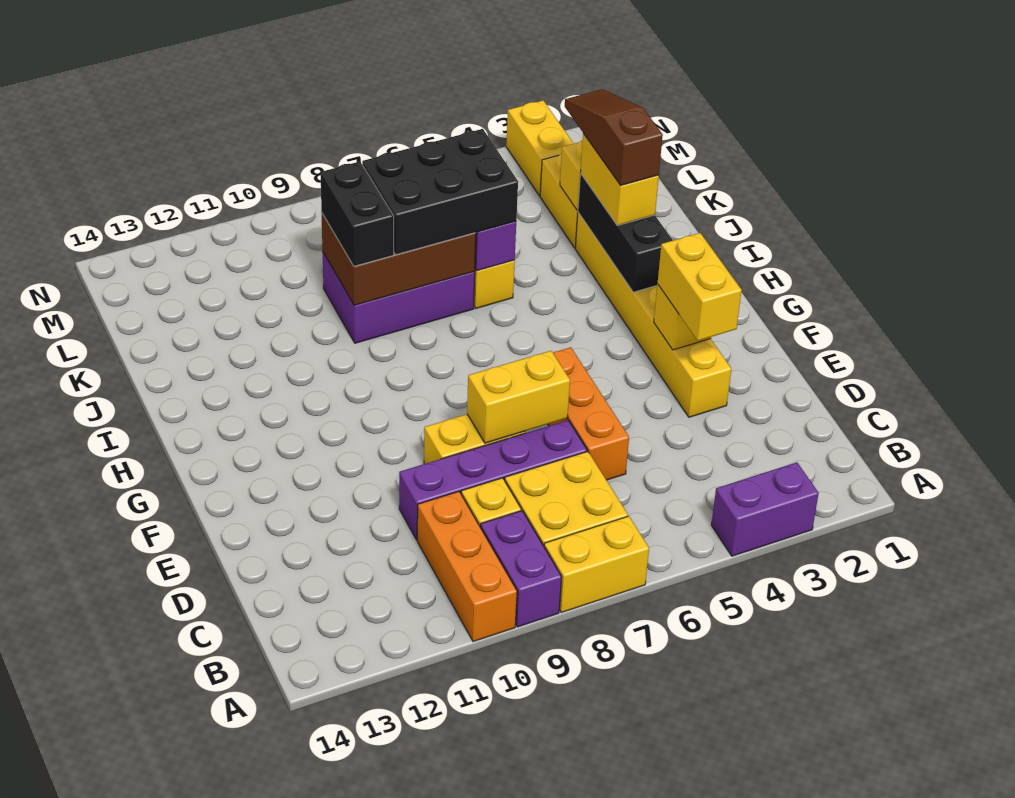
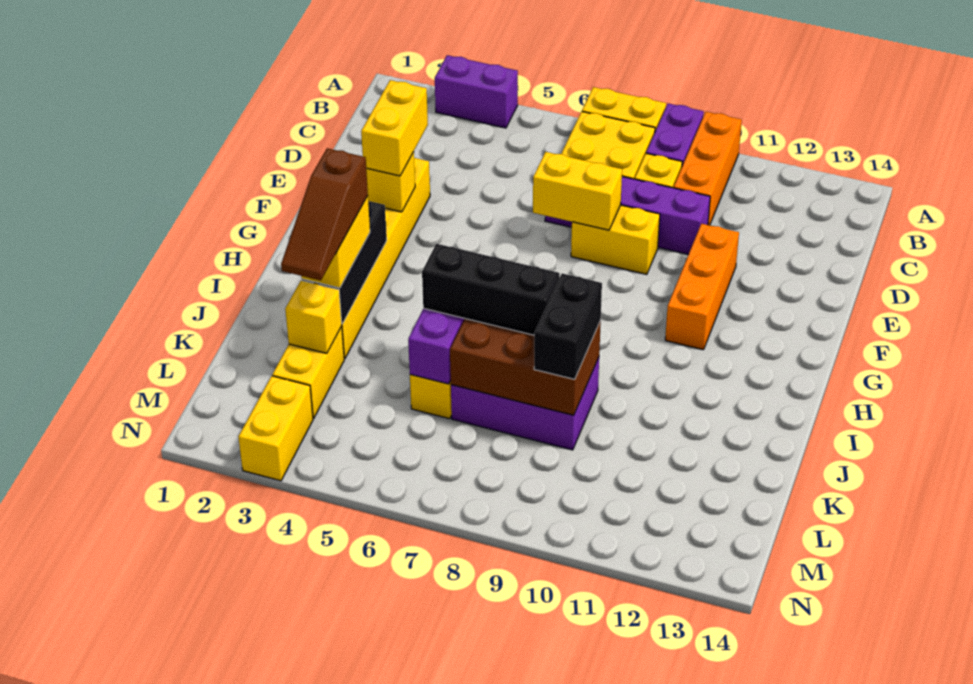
orange 1x3 brick [548,347,629,480] -> orange 1x3 brick moved to [665,224,739,350]
black 2x3 brick [362,129,518,255] -> black 1x3 brick [422,244,560,335]

